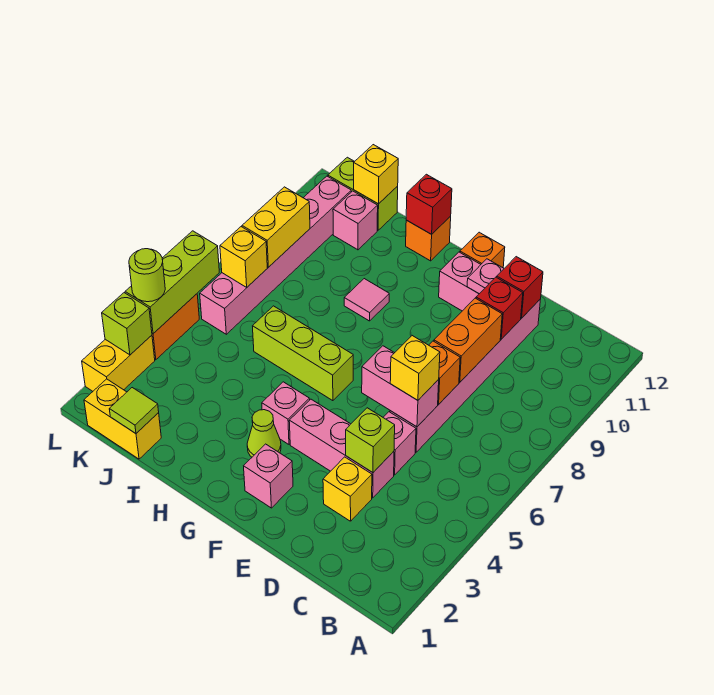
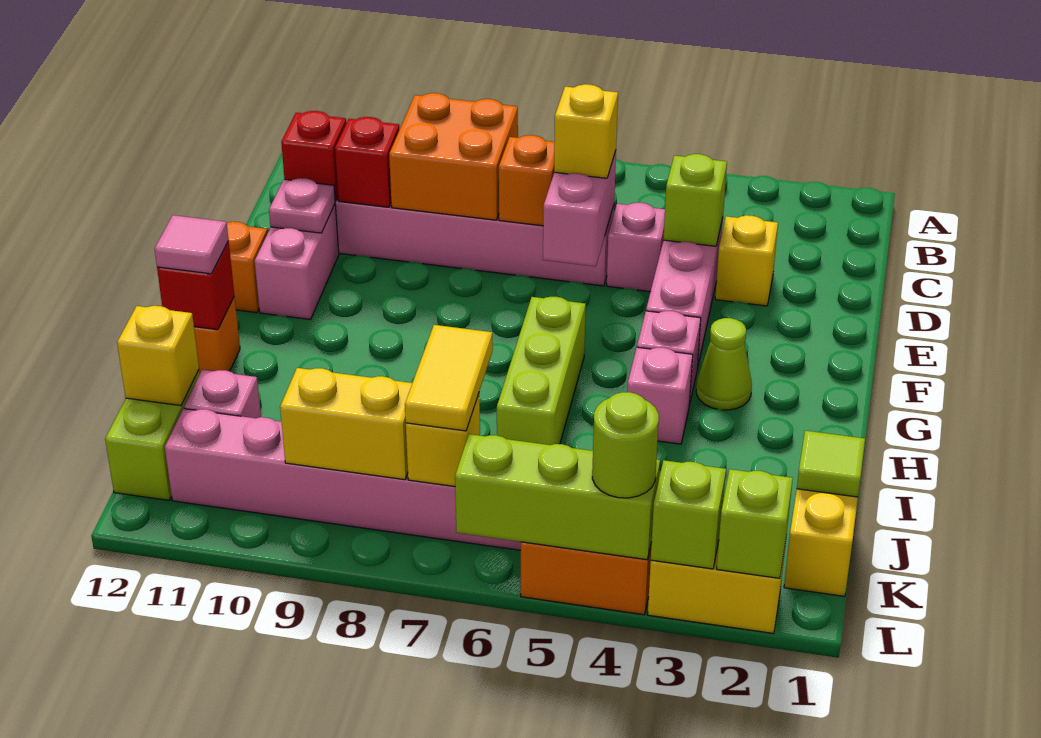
orange 1x2 brick [434,298,502,382] -> orange 2x2 brick [389,93,518,220]
pink 1x1 brick [244,444,293,508] -> pink 1x1 brick moved to [627,347,693,444]
pink 1x1 tile [344,279,389,321] -> pink 1x1 tile moved to [155,215,228,274]
none -> yellow 1x2 tile [405,325,493,431]
none -> lime 1x1 brick [717,469,793,578]

